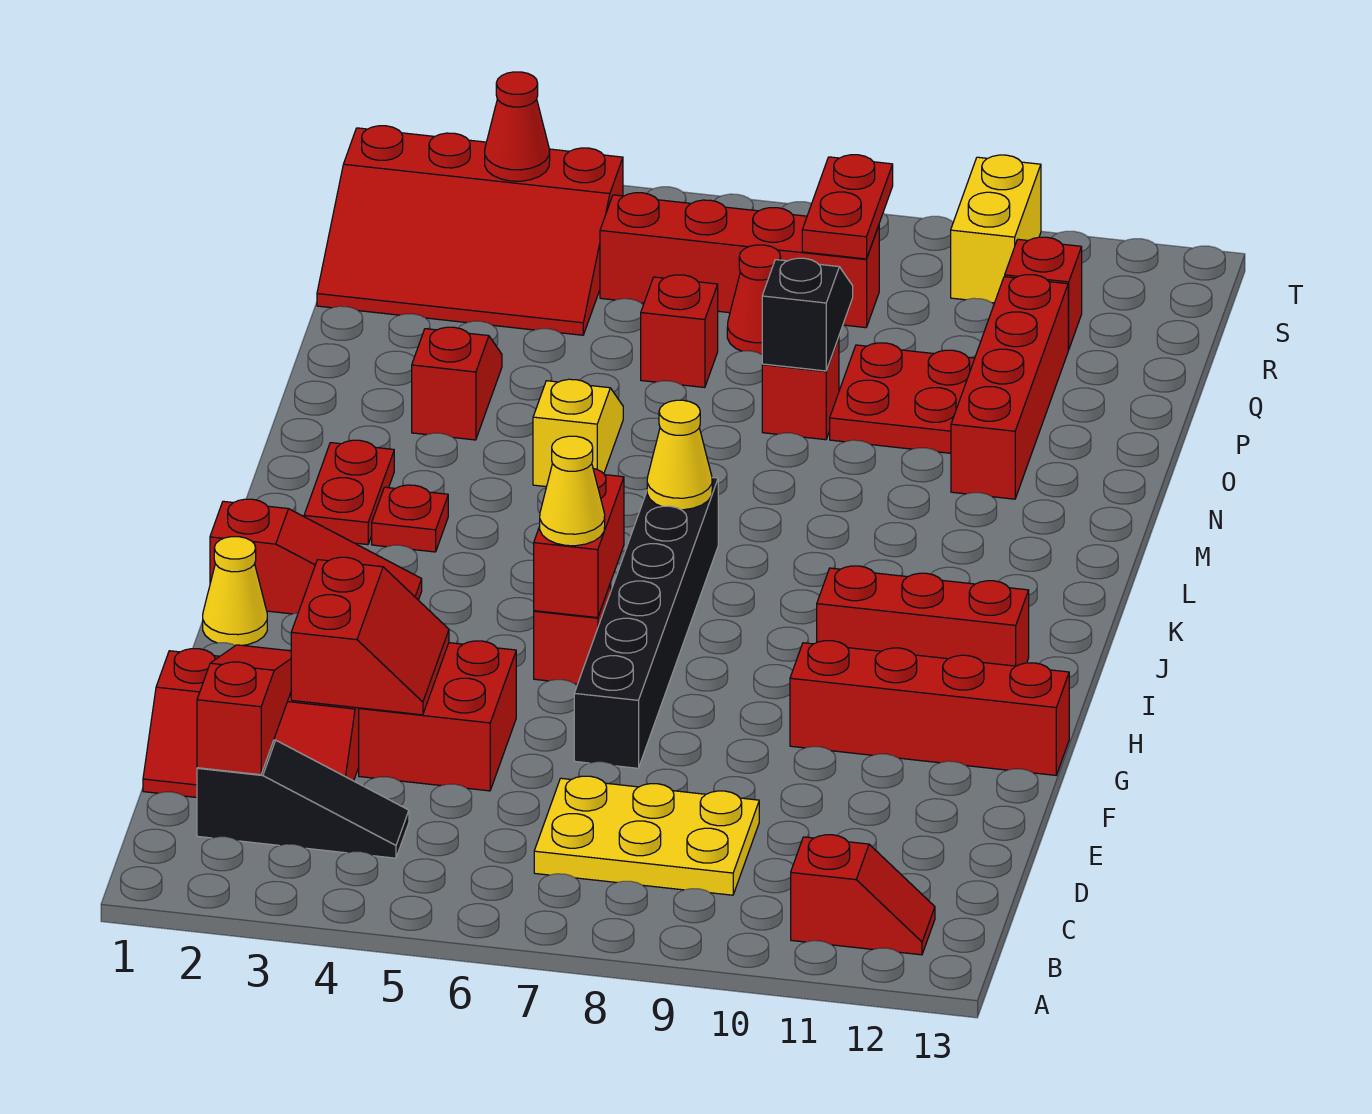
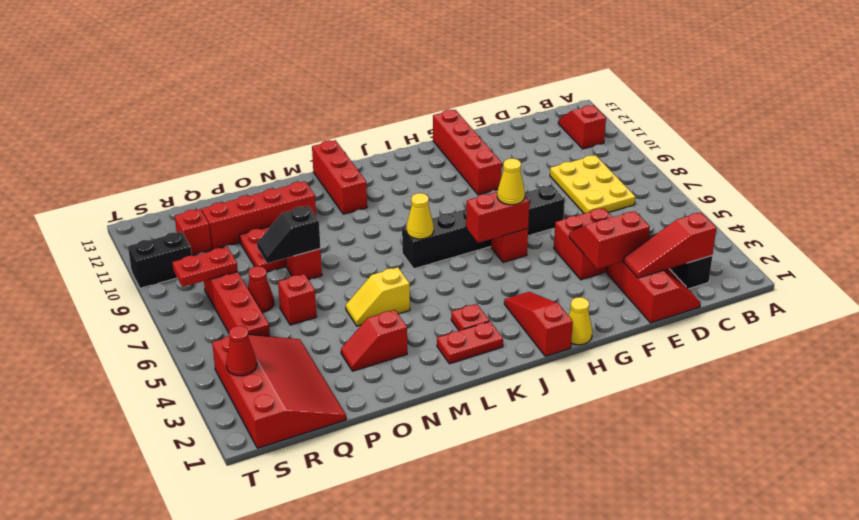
red 1x3 brick [817,566,1029,666] -> red 1x3 brick moved to [312,140,367,214]
yellow 1x2 brick [951,155,1041,303] -> black 1x2 brick [128,232,192,288]

